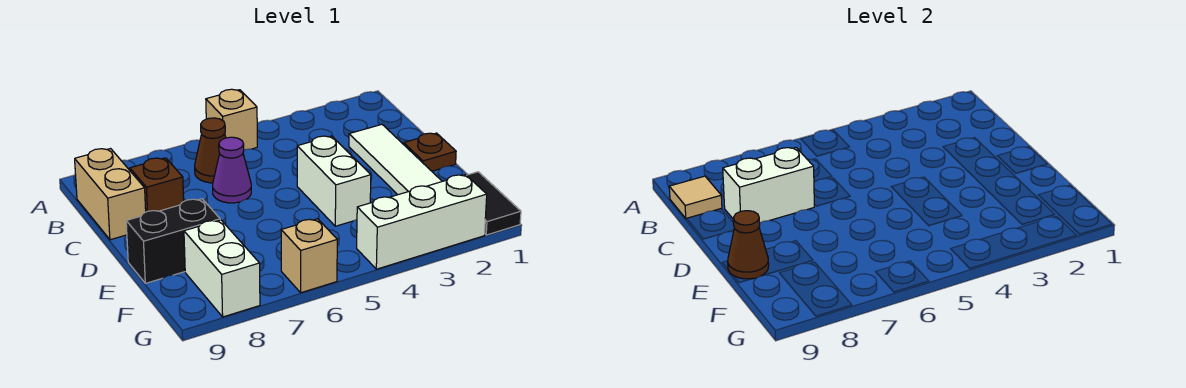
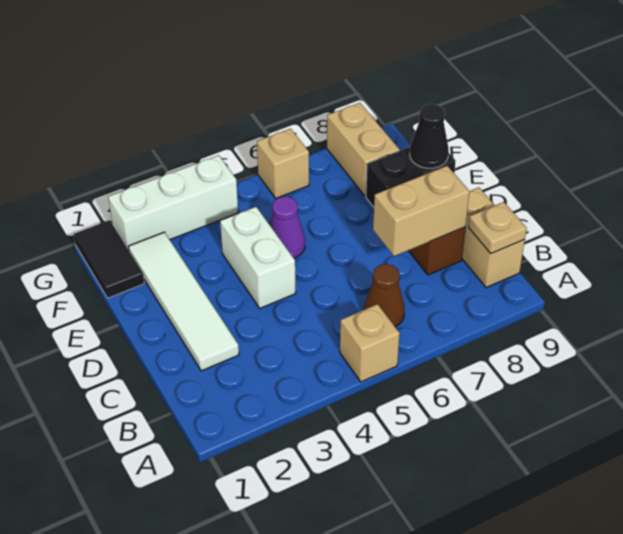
tan 1x1 tile [669,176,722,219] -> tan 1x1 plate [468,202,527,254]
purple 1x1 cone [213,137,251,203] -> purple 1x1 cone moved to [270,196,305,258]
white 1x2 brick [723,148,814,223] -> tan 1x2 brick [373,166,469,256]
brown 1x1 plate [404,133,456,171] -> none
brown 1x1 cone [728,211,769,279] -> black 1x1 cone [410,104,449,168]
white 1x2 brick [184,220,260,317] -> tan 1x2 brick [327,103,400,196]

